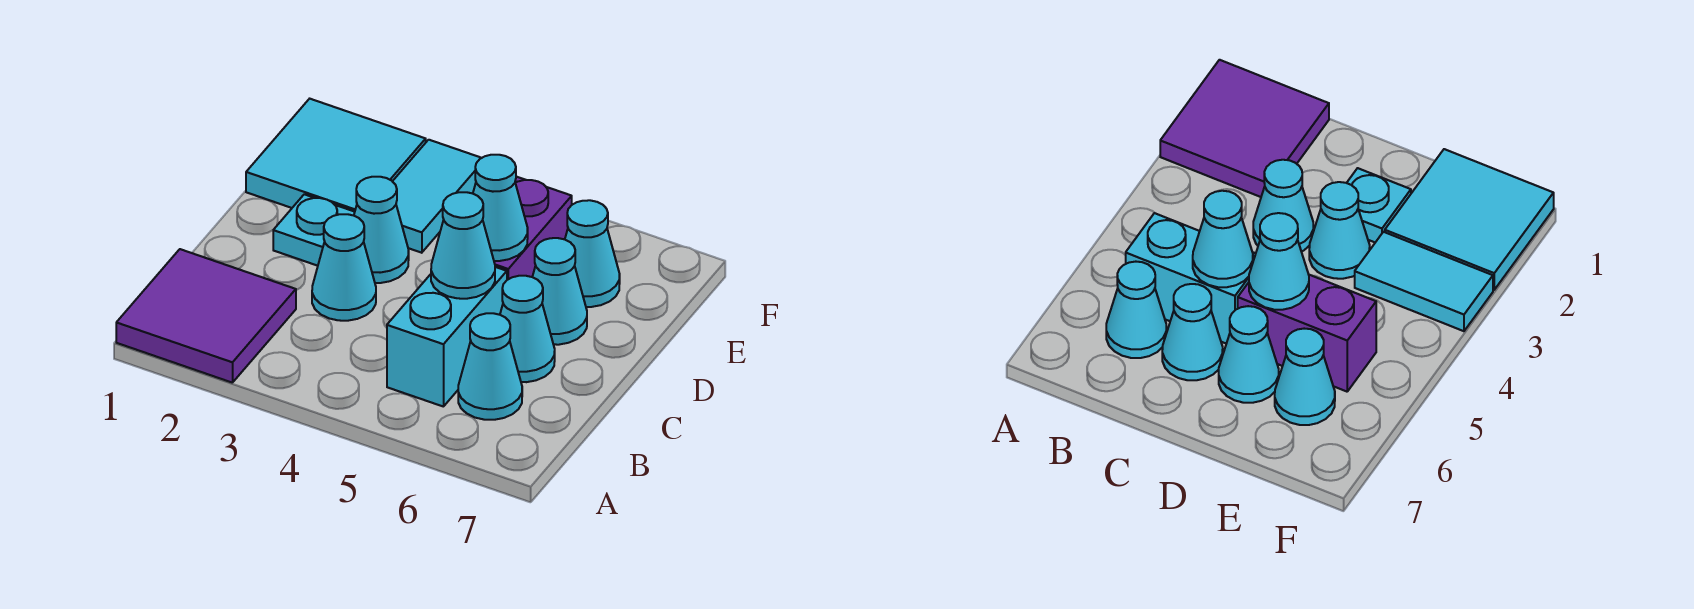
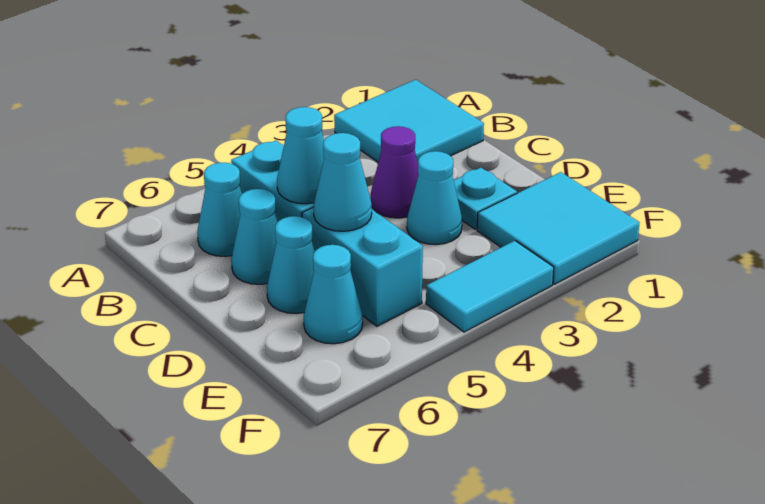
purple 2x2 tile [116,249,296,383] -> cyan 2x2 tile [334,80,484,162]
cyan 1x1 cone [312,214,376,321] -> purple 1x1 cone [371,126,419,218]
purple 1x2 brick [494,177,572,280] -> cyan 1x2 brick [302,207,423,326]
cyan 1x2 tile [392,140,481,253] -> cyan 1x2 tile turned to [426,241,554,332]

